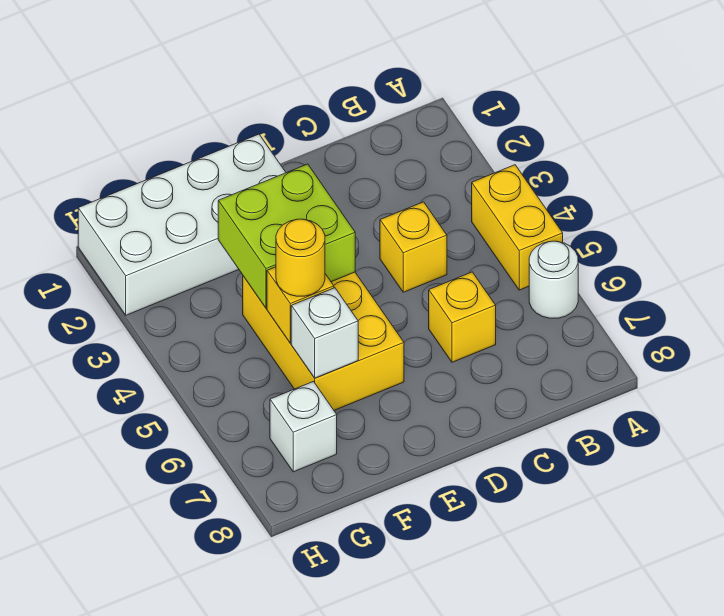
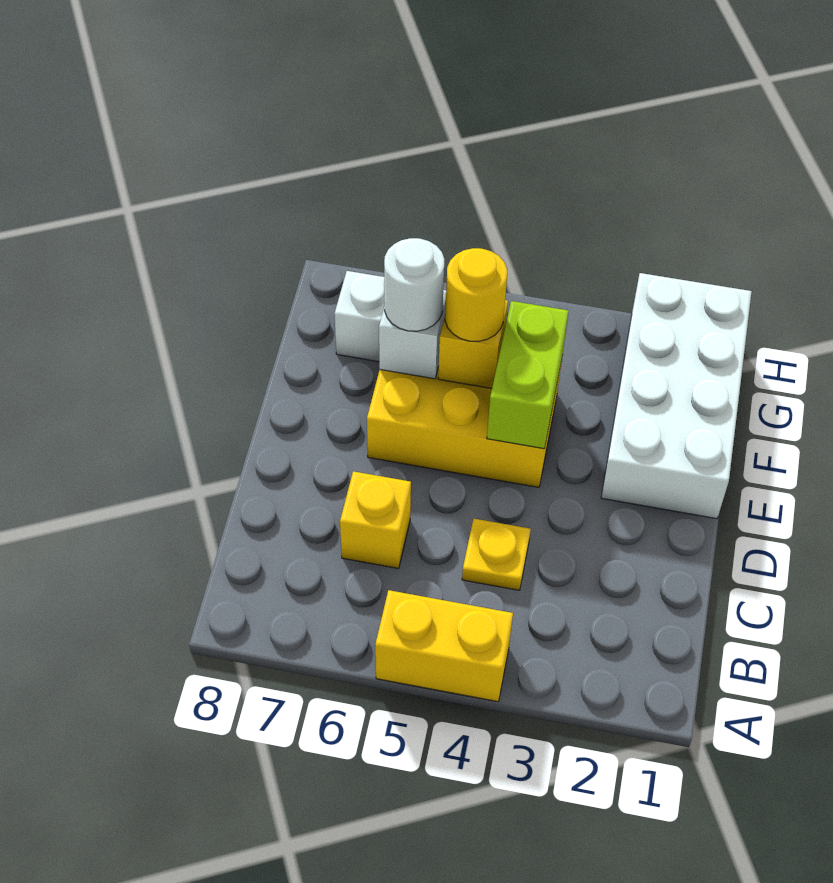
white 1x1 round brick [529,241,578,318] -> white 1x1 round brick moved to [384,238,444,331]
yellow 1x1 brick [380,202,447,292] -> yellow 1x1 plate [462,519,531,590]
lime 2x2 brick [218,164,355,308] -> lime 1x2 brick [487,301,568,449]

